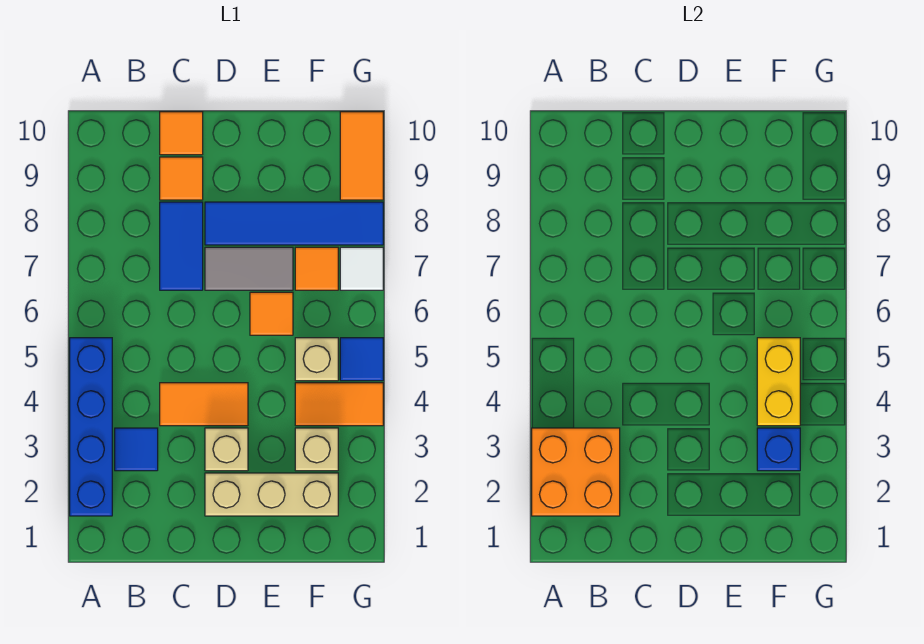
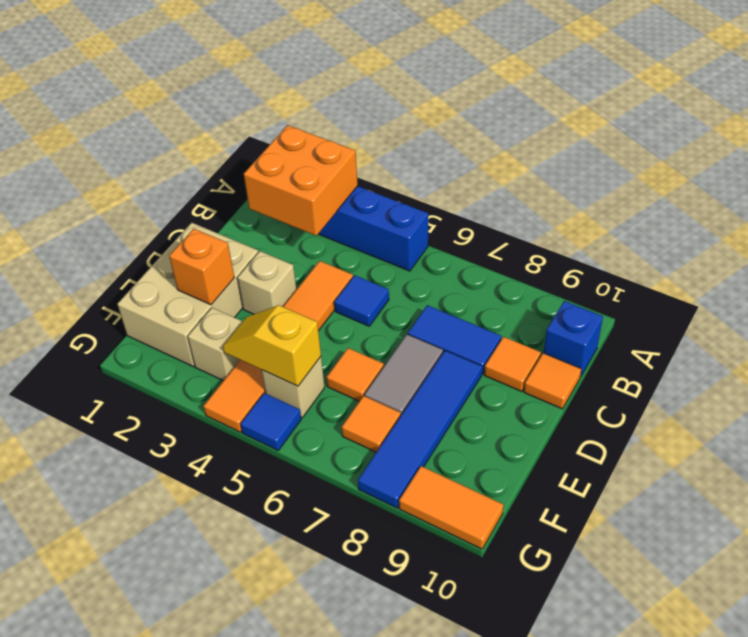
blue 1x1 tile [115,428,158,471] -> blue 1x1 tile moved to [334,275,389,326]
tan 1x3 brick [205,473,338,516] -> tan 2x3 brick [117,223,258,367]
none -> orange 1x1 brick [169,229,234,305]
blue 1x1 brick [757,428,800,471] -> blue 1x1 brick moved to [544,301,603,377]
yellow 1x2 brick [757,338,800,426] -> yellow 1x2 slope [223,305,321,386]
white 1x1 tile [340,247,383,290] -> none

